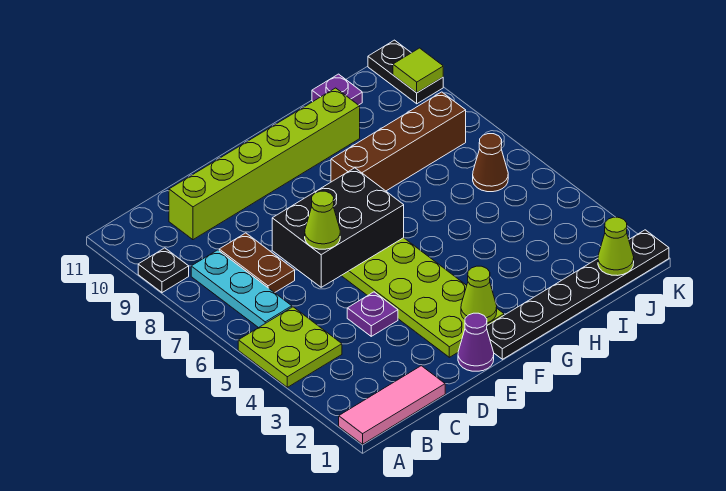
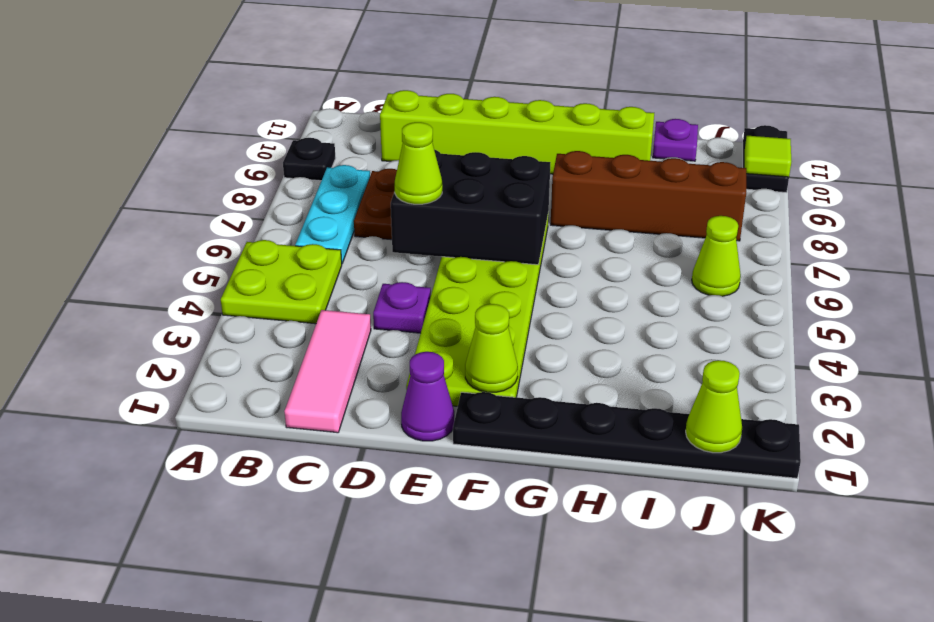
pink 1x3 tile [339,366,445,444] -> pink 1x3 tile turned to [284,310,371,433]
brown 1x1 cone [473,134,508,192] -> lime 1x1 cone [692,216,741,296]

